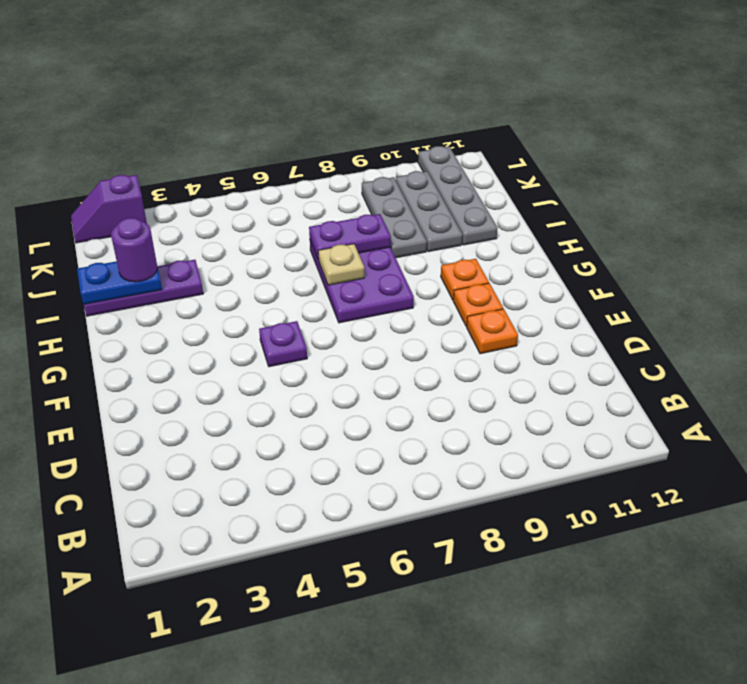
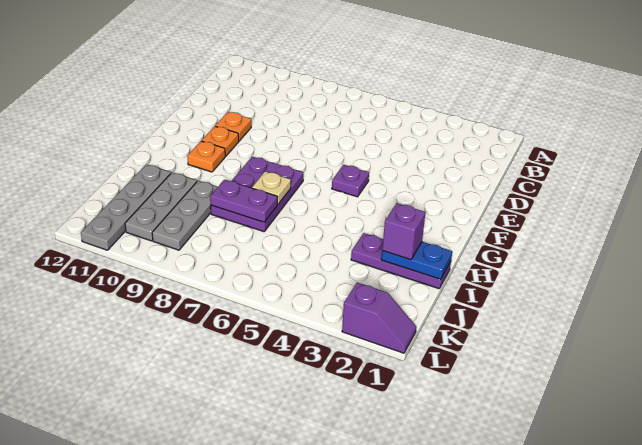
purple 1x1 round brick [111,218,157,282] -> purple 1x1 brick [382,203,426,260]

